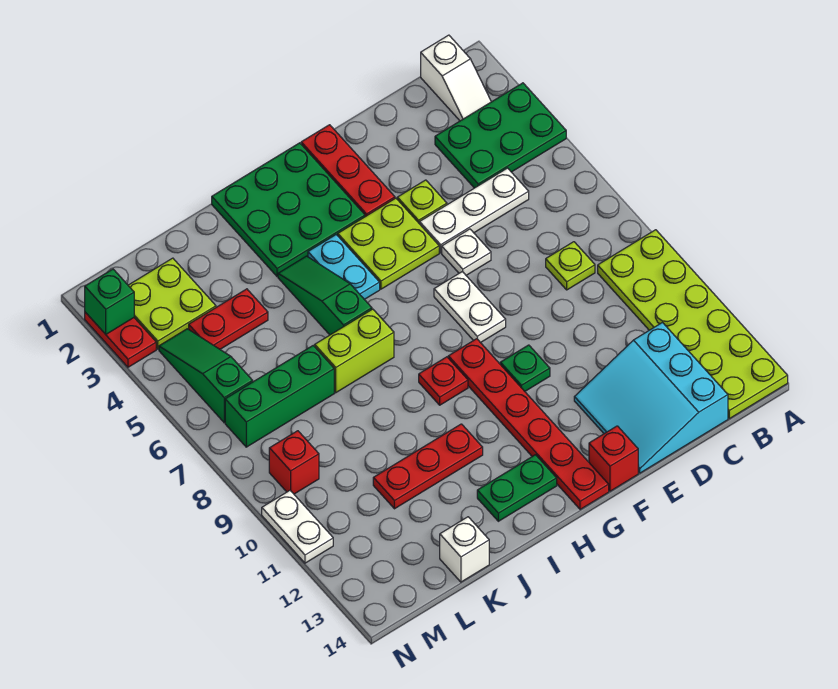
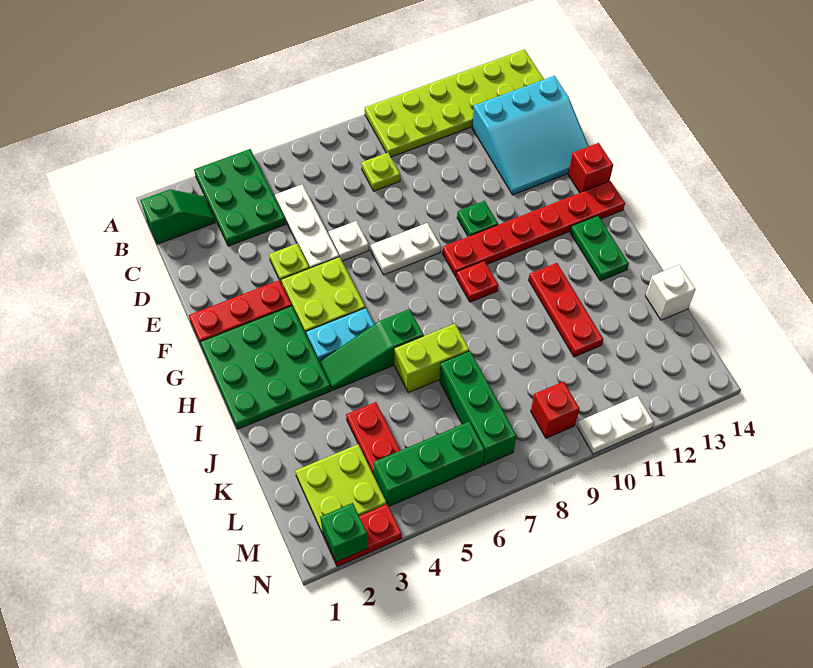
white 1x2 slope [421,35,491,121] -> green 1x2 slope [140,189,215,244]
lime 1x2 brick [315,309,394,393] -> lime 1x2 brick turned to [394,324,469,393]
green 1x3 slope [159,329,253,423] -> green 1x3 brick [374,422,484,507]

